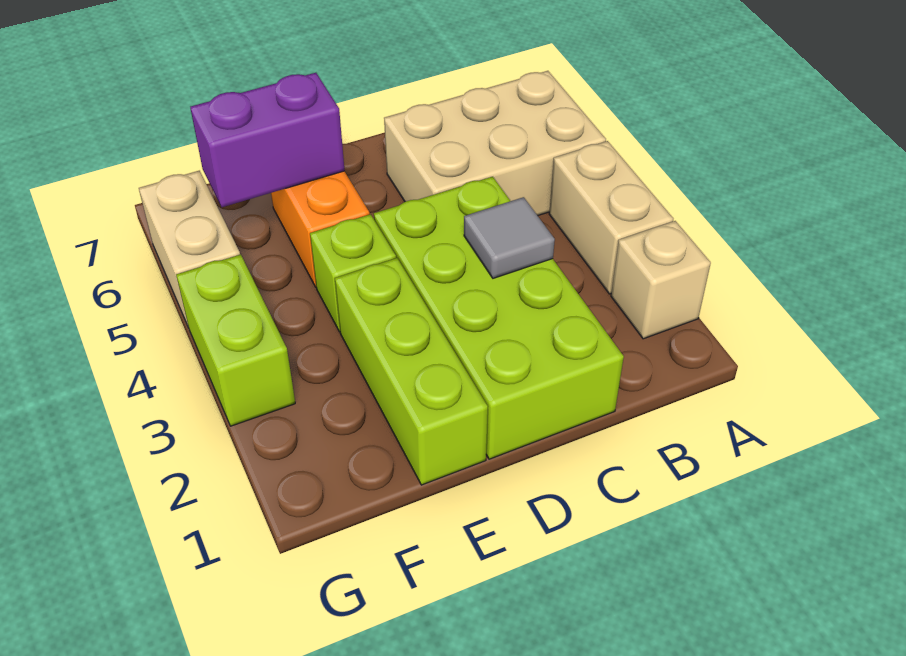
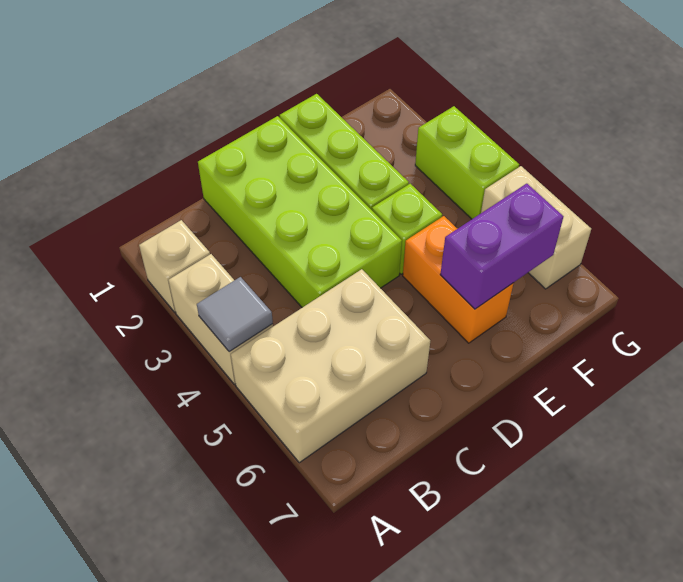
grey 1x1 tile [464,197,555,278] -> grey 1x1 tile moved to [197,277,273,352]

